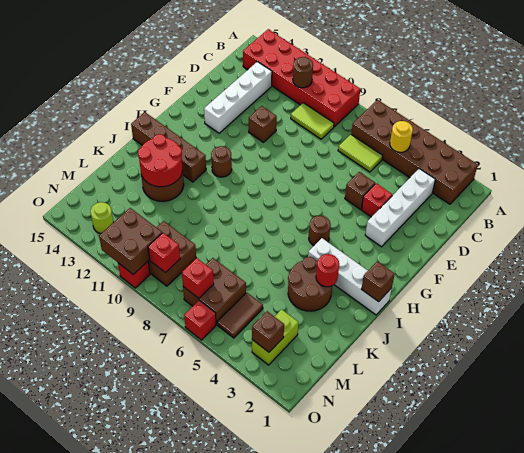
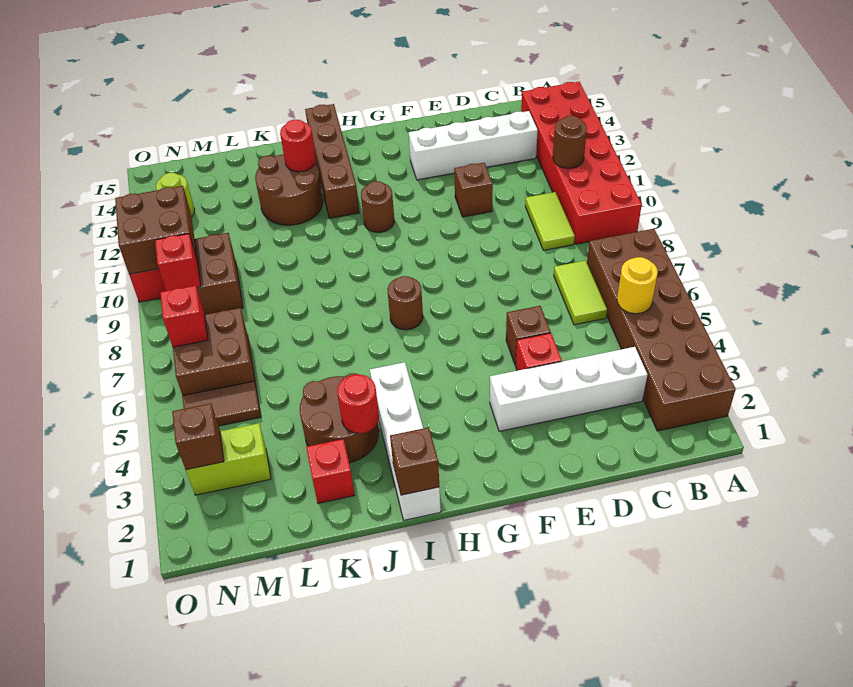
brown 1x1 round brick [309,215,331,245] -> brown 1x1 round brick moved to [387,276,423,330]
red 2x2 round brick [138,134,183,187] -> red 1x1 round brick [280,120,316,172]
red 1x1 brick [184,300,216,340] -> red 1x1 brick moved to [306,439,355,503]

